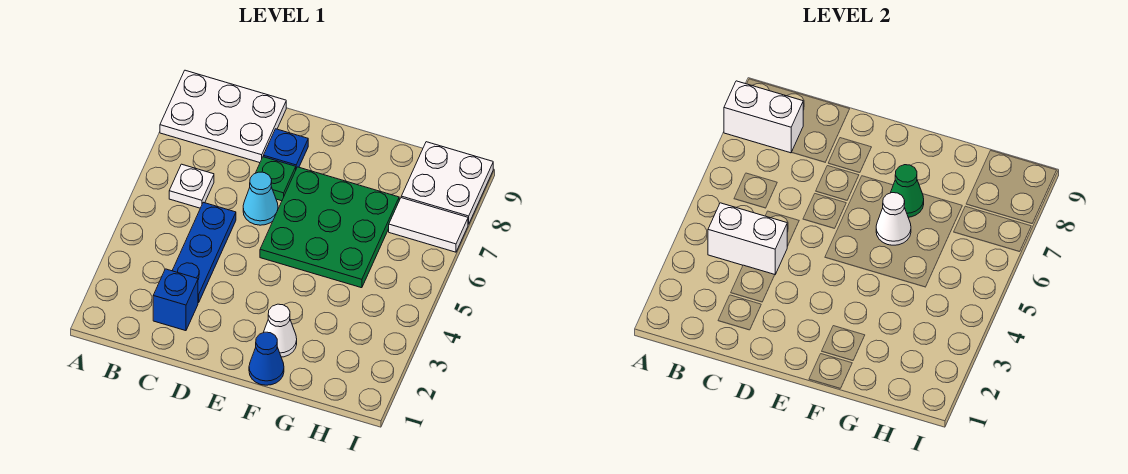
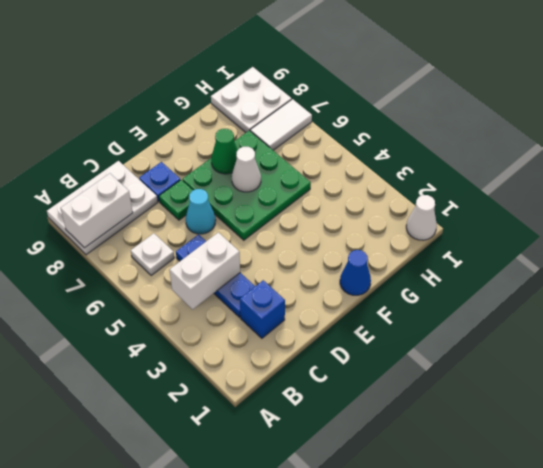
white 1x1 cone [264,304,297,357] -> white 1x1 cone moved to [406,195,437,240]

